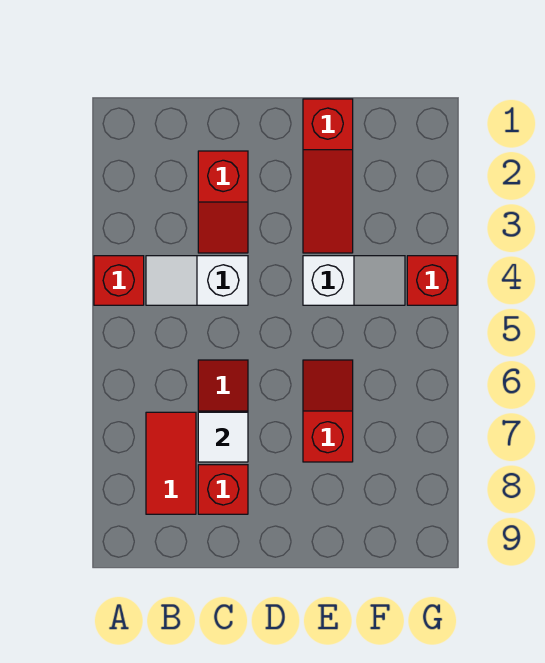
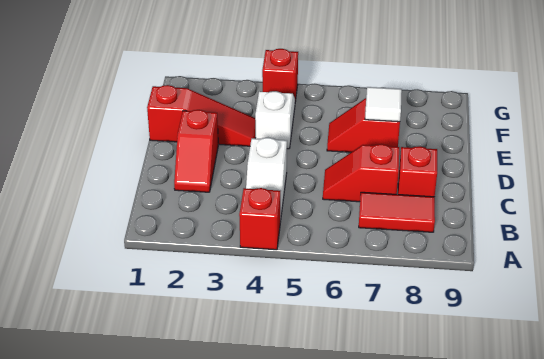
red 1x2 slope [198,151,248,253] -> red 1x2 slope turned to [174,110,218,192]
white 1x1 tile [198,412,248,462] -> white 1x1 tile moved to [365,87,402,122]

